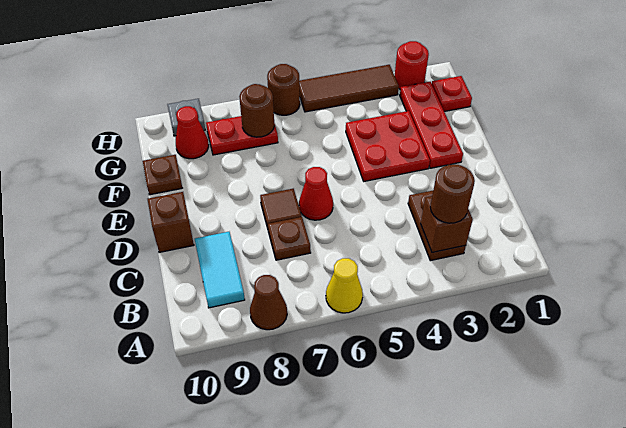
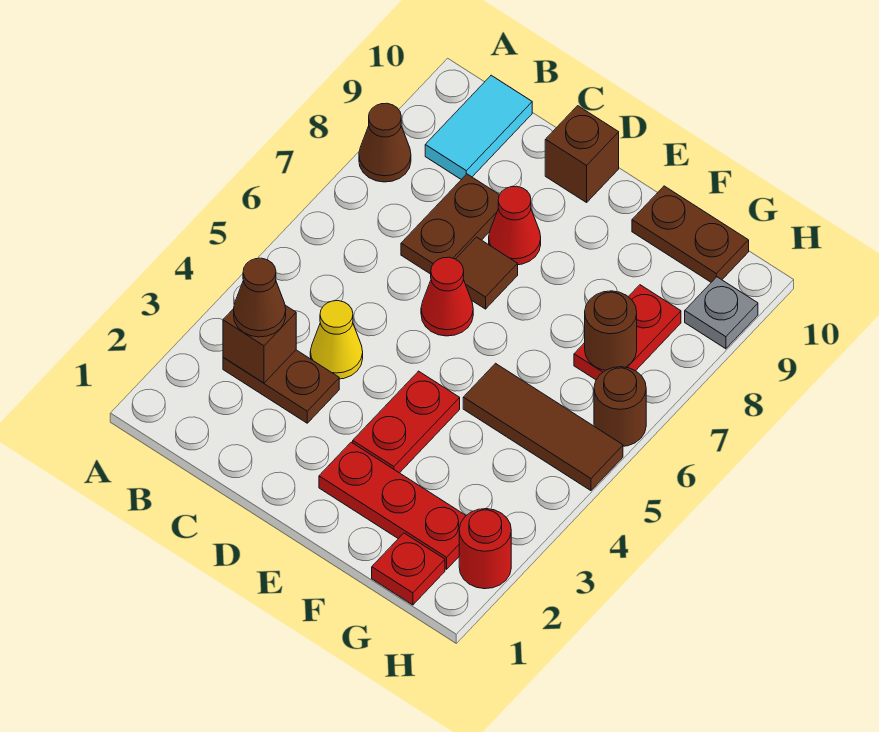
yellow 1x1 cone [326,258,363,313] -> yellow 1x1 cone moved to [310,301,363,379]
brown 1x1 round brick [430,164,475,223] -> brown 1x1 cone [234,258,286,337]
cyan 1x2 tile [195,232,245,308] -> cyan 1x2 tile turned to [425,75,532,180]
brown 1x1 plate [268,217,311,260] -> brown 1x2 plate [401,174,499,274]
red 2x2 plate [346,111,430,181] -> red 1x2 plate [353,371,460,473]
brown 1x1 plate [143,155,182,195] -> brown 1x2 plate [632,186,749,282]
red 1x1 cone [176,106,209,159] -> red 1x1 cone moved to [489,186,541,265]
brown 1x3 tile [299,65,399,112] -> brown 1x3 tile turned to [463,363,623,491]

